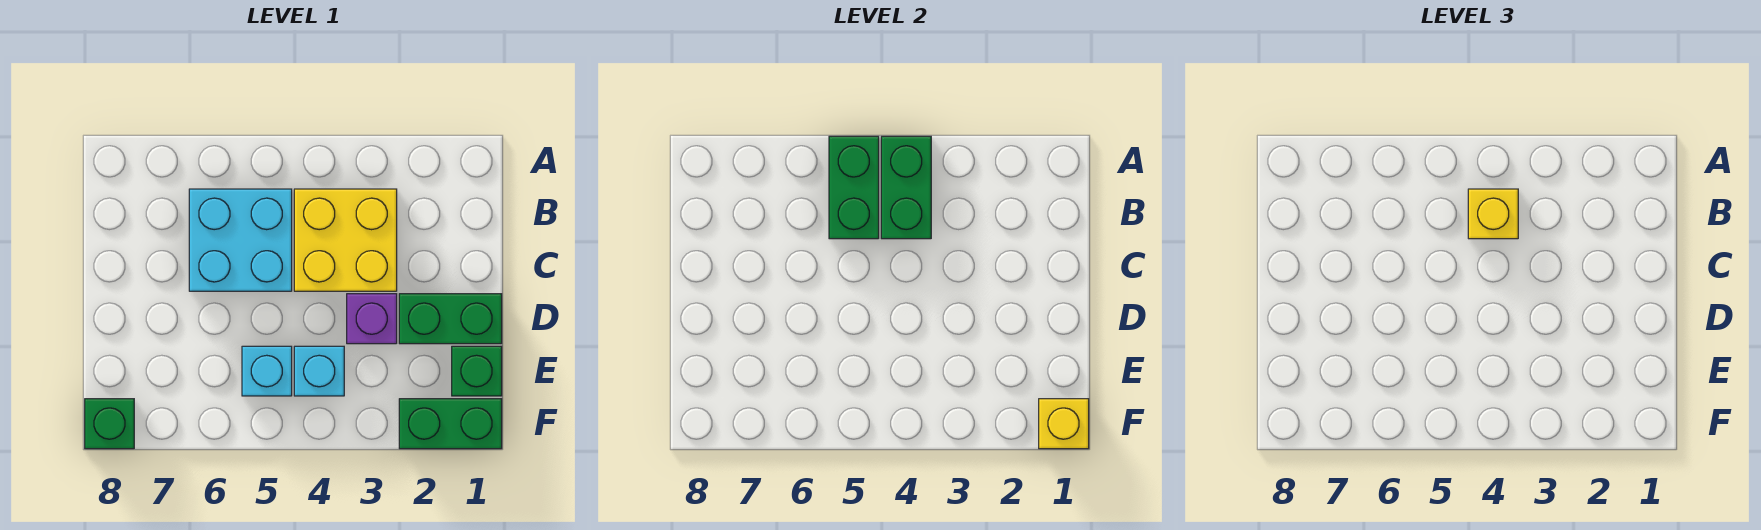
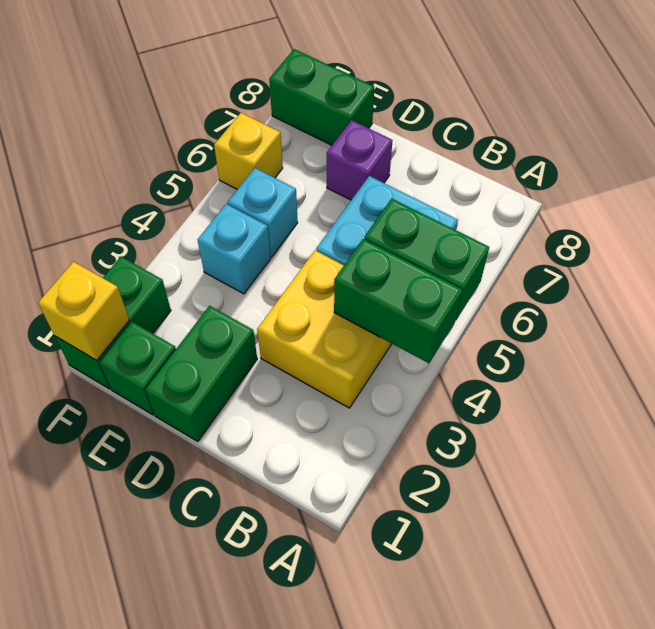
yellow 1x1 brick [1468,189,1518,239] -> yellow 1x1 brick moved to [214,113,283,189]
purple 1x1 brick [347,294,397,344] -> purple 1x1 brick moved to [327,120,393,200]
green 1x1 brick [85,399,134,449] -> green 1x2 brick [269,49,374,145]

